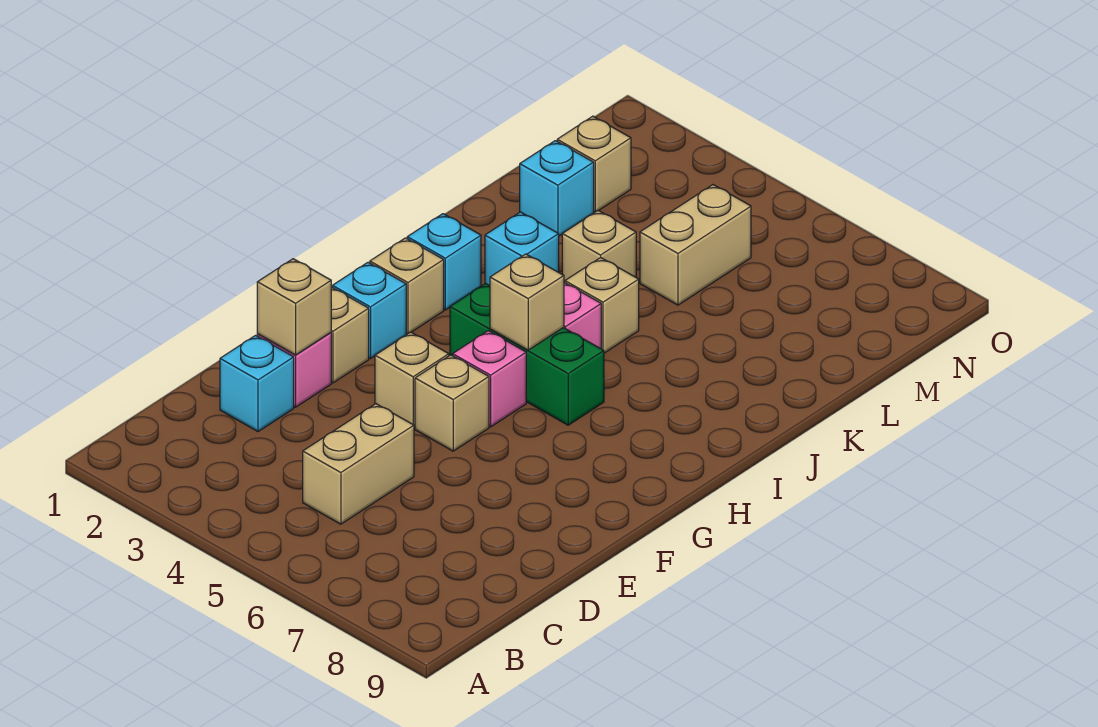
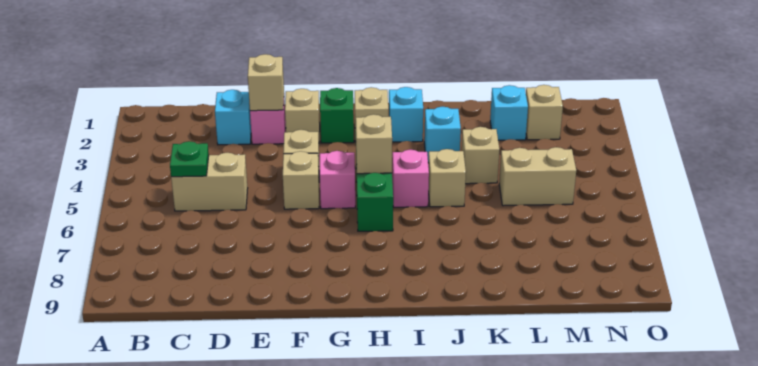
none -> green 1x1 plate [170,141,209,177]
cyan 1x1 brick [332,262,406,359] -> green 1x1 brick [320,88,354,143]

